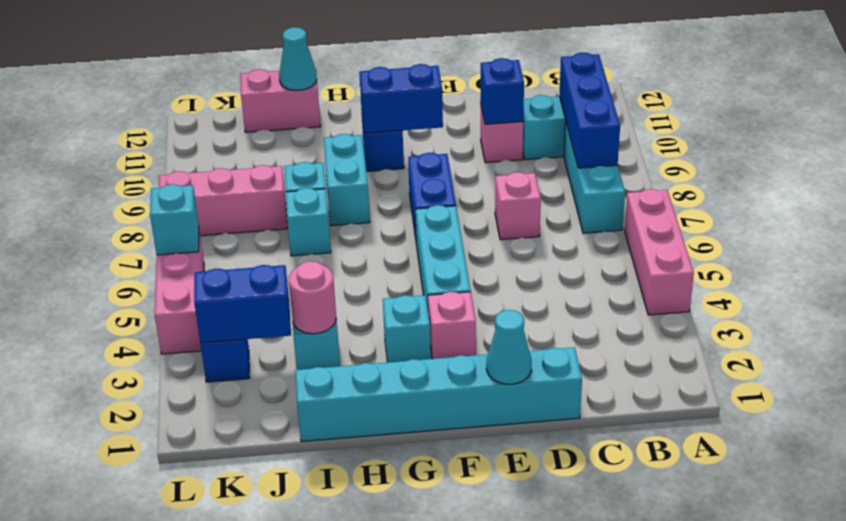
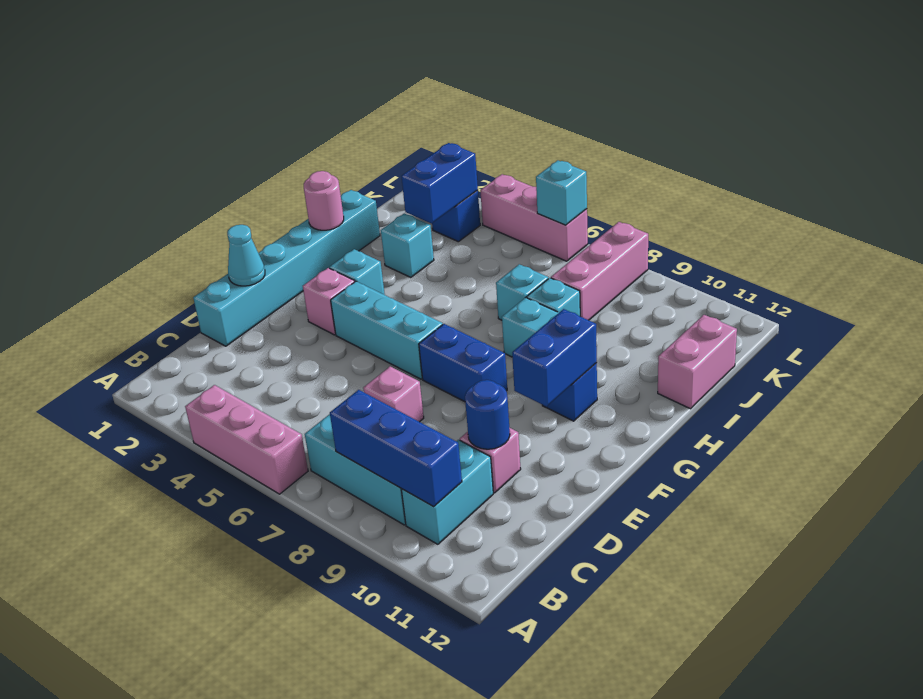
blue 1x1 brick [480,58,524,124] -> blue 1x1 round brick [465,380,510,449]
pink 1x1 round brick [289,261,336,334] -> pink 1x1 round brick moved to [304,171,344,230]
cyan 1x1 cone [279,27,317,90] -> none

